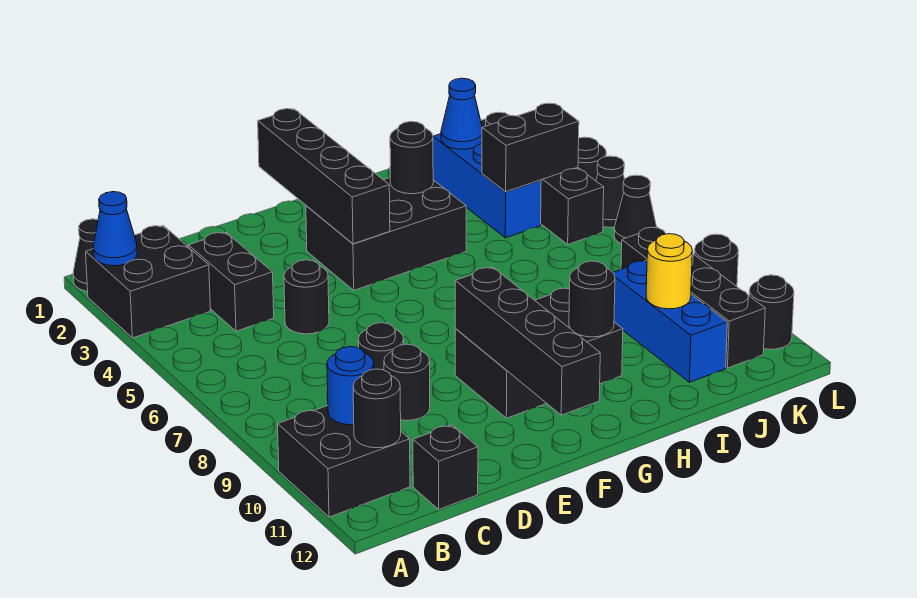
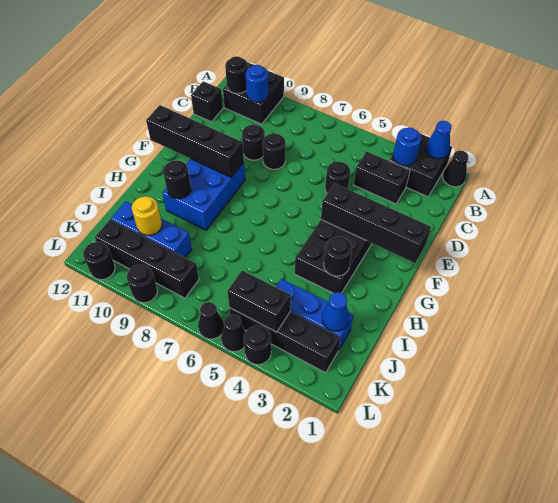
none -> blue 1x1 round brick [393,128,421,166]
black 2x3 brick [455,288,623,418] -> blue 2x3 brick [162,159,245,230]
black 1x2 brick [482,103,579,192] -> black 1x2 brick turned to [227,270,291,332]

